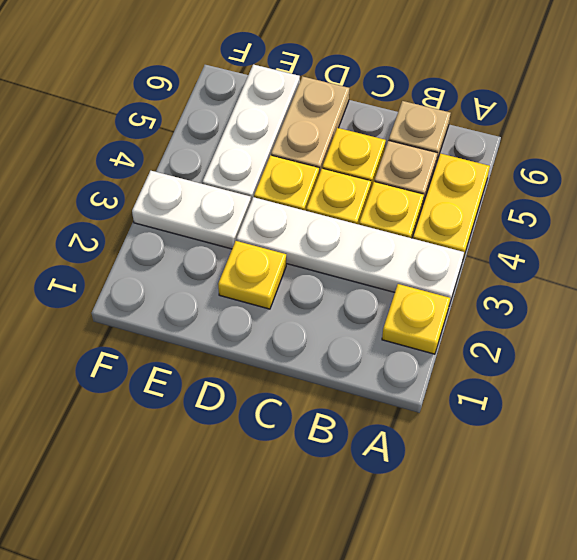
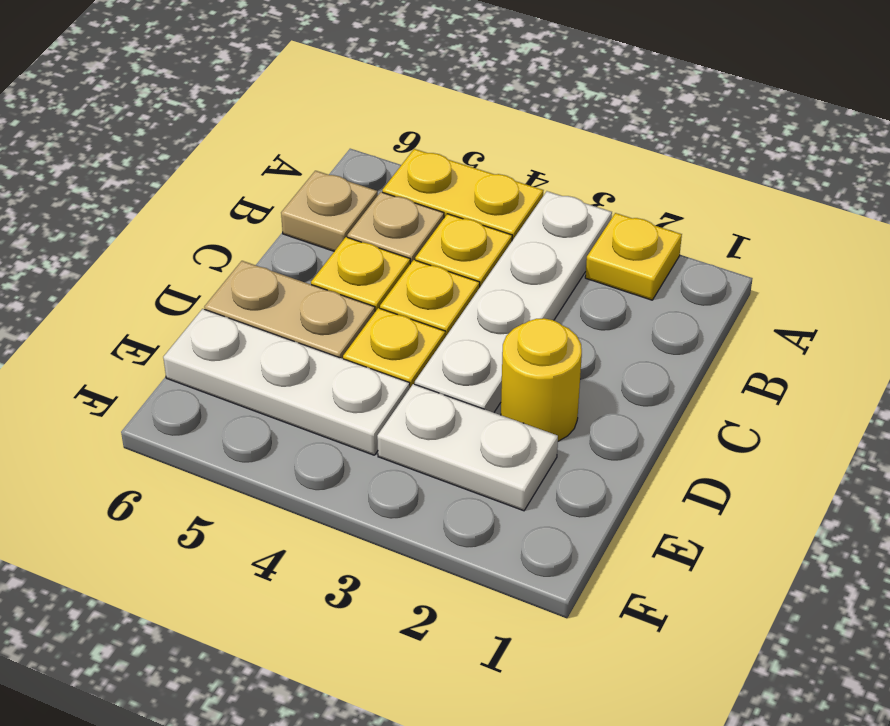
yellow 1x1 plate [218,241,286,309] -> yellow 1x1 round brick [501,318,582,441]
white 1x2 plate [132,171,251,249] -> white 1x2 plate turned to [377,384,558,511]

